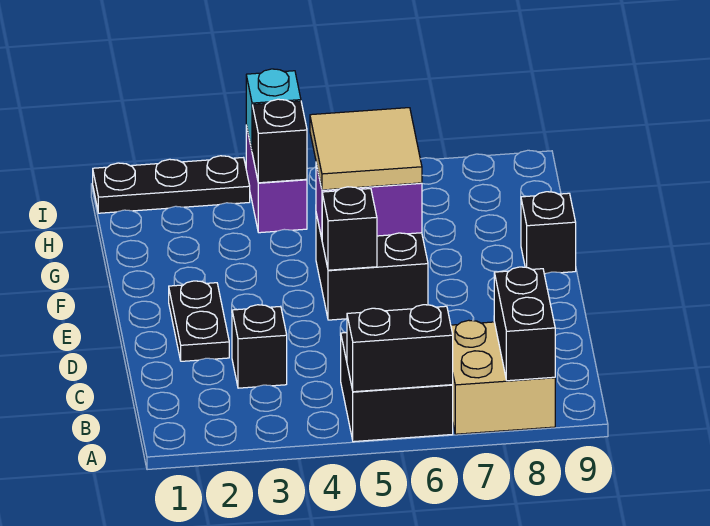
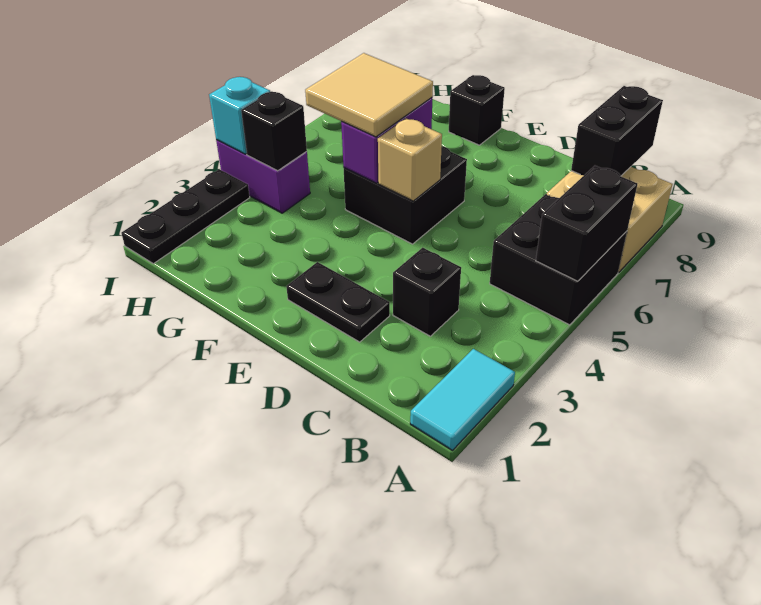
none -> cyan 1x2 tile [410,349,515,450]
black 1x2 brick [494,267,555,381] -> black 1x2 brick turned to [571,86,663,176]
black 1x1 brick [322,187,377,270] -> tan 1x1 brick [378,118,442,201]

